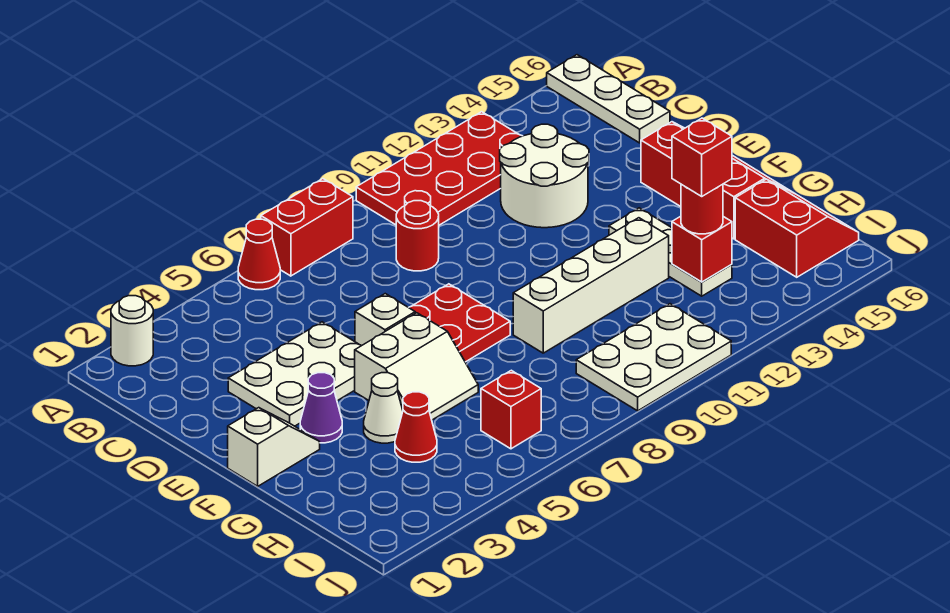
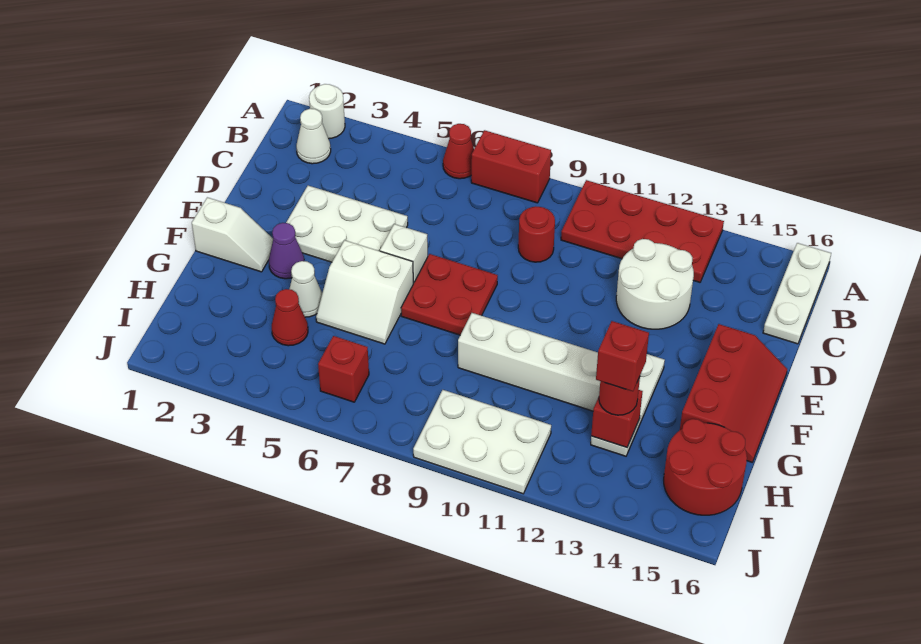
none -> white 1x1 cone [296,109,331,164]
red 2x2 slope [735,179,859,277] -> red 2x2 round brick [664,419,747,515]

